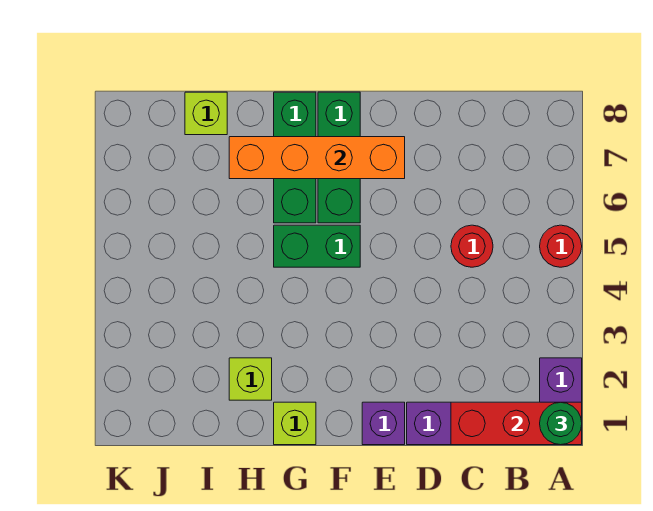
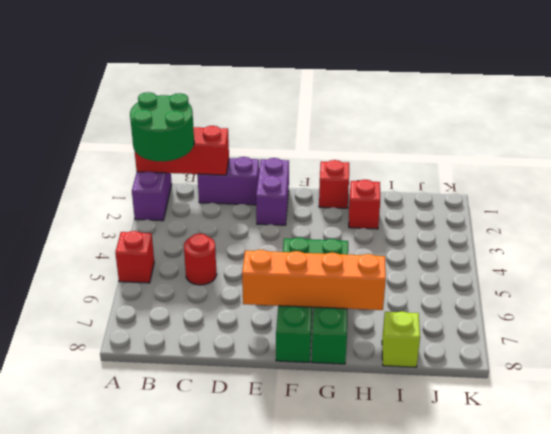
green 1x1 round brick [540,402,582,445] -> green 2x2 round brick [130,92,194,161]
red 1x1 round brick [540,225,582,267] -> red 1x1 brick [115,231,154,283]
purple 1x1 brick [362,402,405,445] -> purple 1x2 brick [256,158,289,225]
lime 1x1 brick [274,402,316,445] -> red 1x1 brick [319,160,349,208]
lime 1x1 brick [229,358,272,400] -> red 1x1 brick [349,180,380,229]

